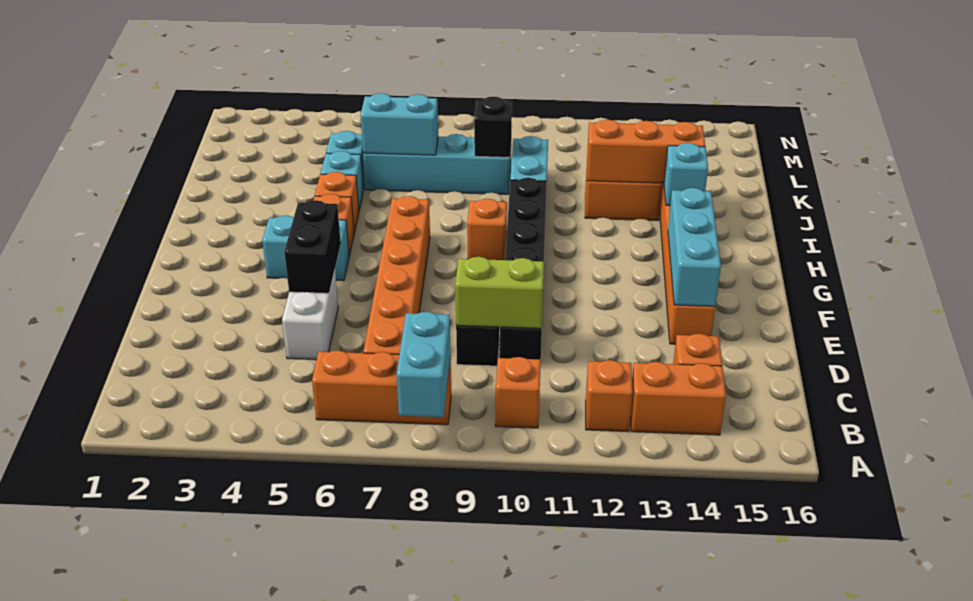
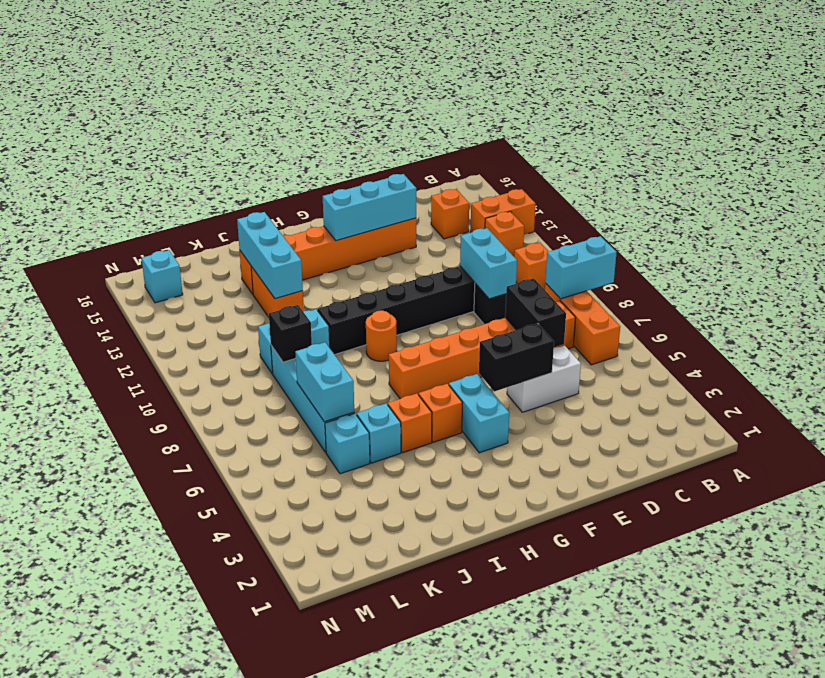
orange 1x2 brick [631,362,726,435] -> orange 1x2 brick turned to [470,189,536,235]
none -> black 1x2 brick [505,278,566,347]
lime 1x2 brick [455,257,544,328] -> cyan 1x2 brick [460,228,517,299]
orange 1x1 brick [467,199,507,260] -> orange 1x1 round brick [366,310,397,361]
cyan 1x1 brick [664,143,708,205] -> cyan 1x1 brick moved to [142,250,183,303]
orange 1x3 brick [587,120,705,183] -> cyan 1x3 brick [237,212,303,299]

